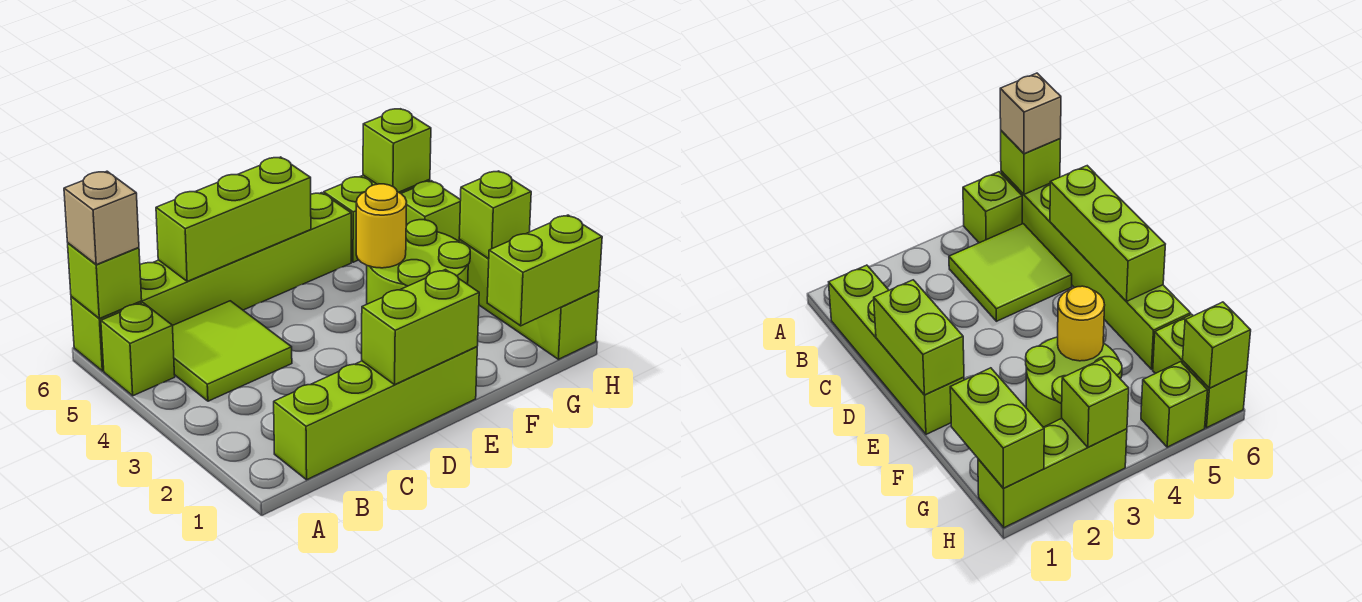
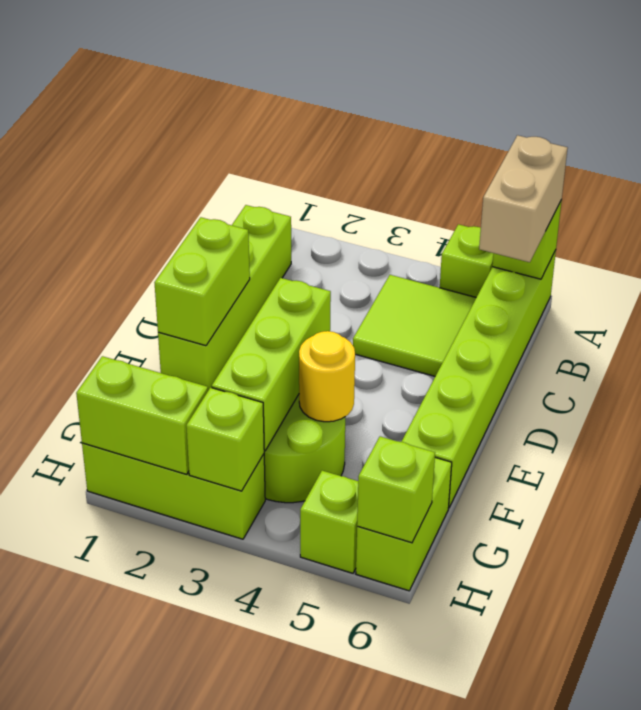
tan 1x1 brick [64,171,139,265] -> tan 1x2 brick [479,135,568,262]
lime 1x3 brick [156,157,311,281] -> lime 1x3 brick moved to [212,278,331,451]
lime 1x2 brick [487,215,602,326] -> lime 1x2 brick turned to [76,356,208,474]

